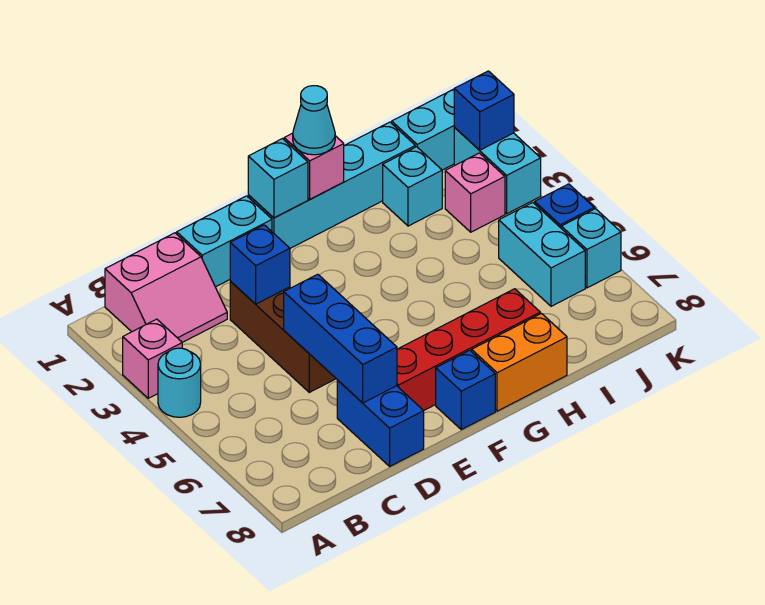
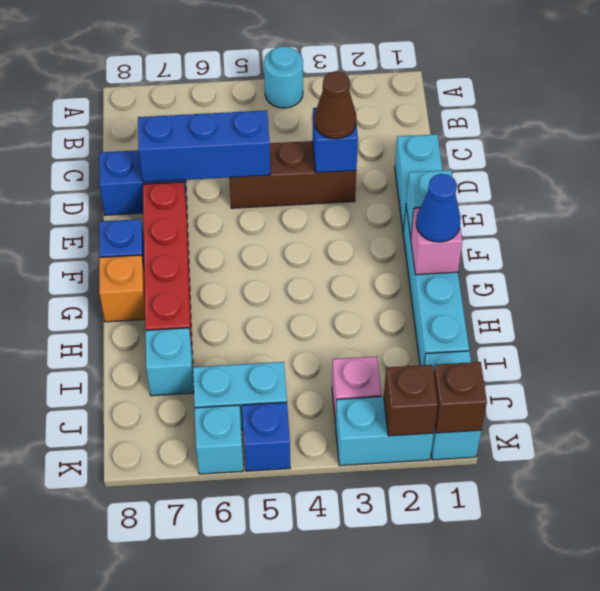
pink 1x1 brick [123,319,182,398] -> none
pink 2x2 slope [105,233,227,342] -> none
none -> brown 1x1 cone [314,72,356,139]
cyan 1x1 cone [293,86,335,155] -> blue 1x1 cone [416,174,461,242]
orange 1x2 brick [472,314,567,411] -> orange 1x1 brick [99,255,145,322]
cyan 1x1 brick [383,147,442,226] -> cyan 1x1 brick moved to [145,328,194,396]
none -> brown 1x1 brick [434,362,487,433]
blue 1x1 brick [454,71,514,150] -> brown 1x1 brick [384,365,438,436]

